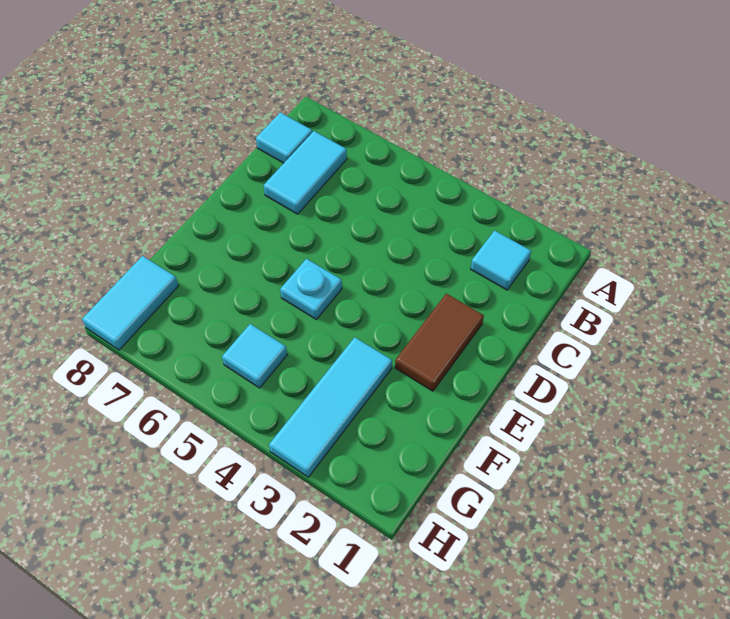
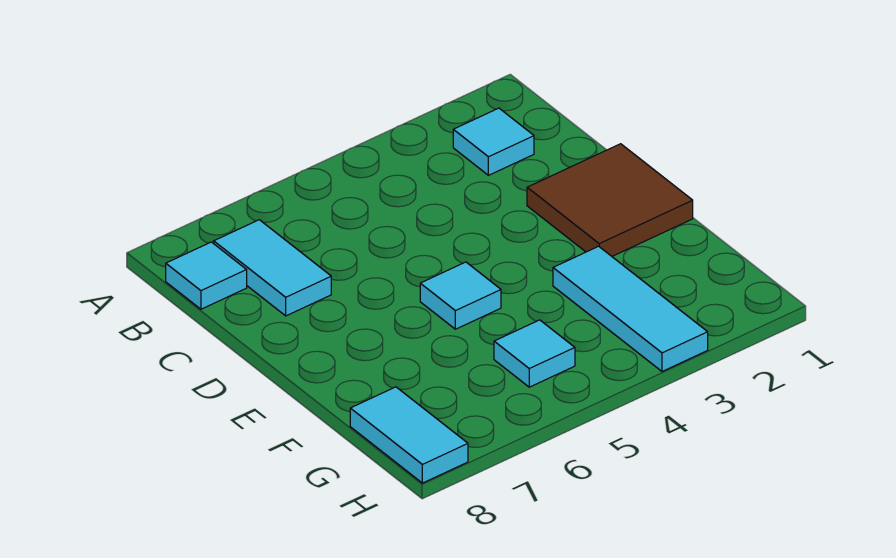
brown 1x2 tile [395,294,484,391] -> brown 2x2 tile [527,144,693,256]
cyan 1x1 plate [280,259,342,319] -> cyan 1x1 tile [420,262,501,329]

